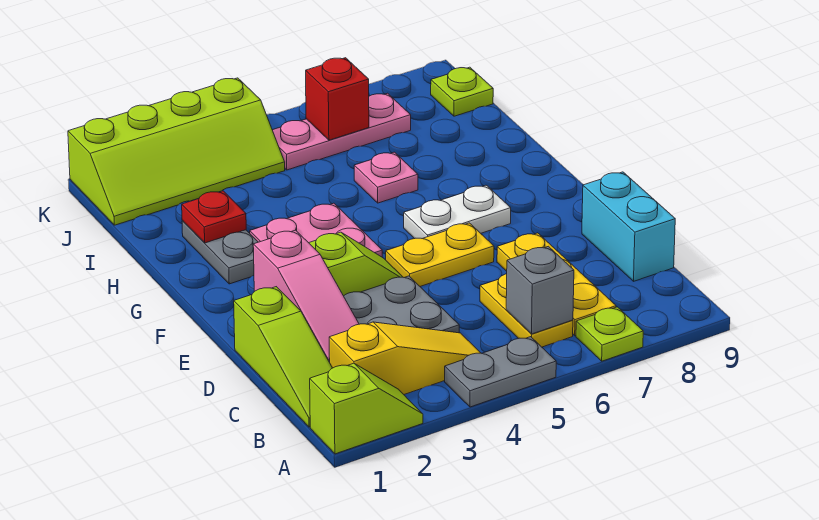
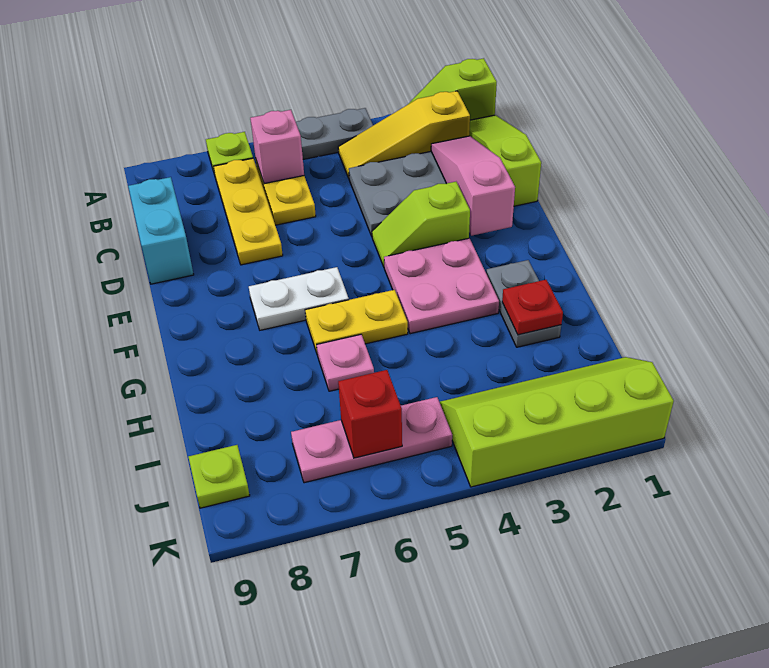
grey 1x1 brick [506,246,574,334] -> pink 1x1 brick [250,110,304,184]
yellow 1x2 plate [386,223,494,286] -> yellow 1x2 plate moved to [305,290,408,353]

